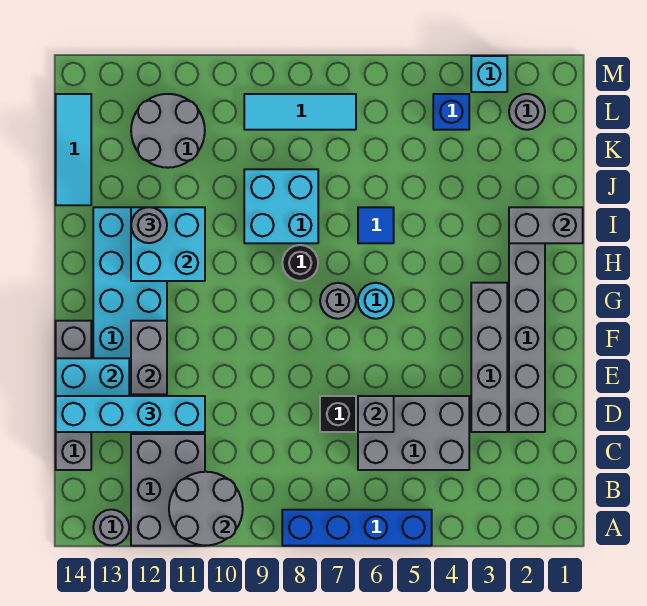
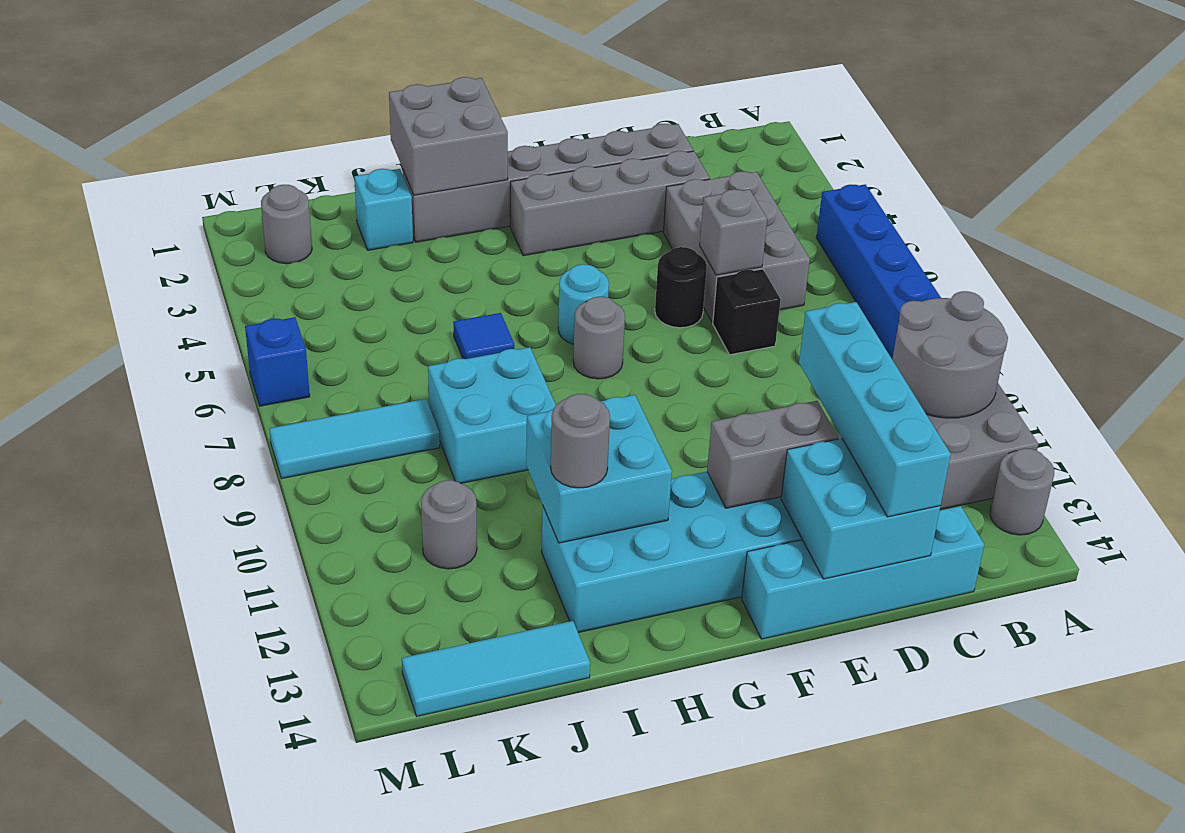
grey 1x4 brick [56,321,91,470] -> cyan 1x4 brick [742,506,984,639]
black 1x1 round brick [282,245,318,281] -> black 1x1 round brick moved to [655,247,707,328]
grey 1x2 brick [509,207,583,243] -> grey 2x2 brick [389,77,508,195]
grey 2x2 round brick [131,94,205,168] -> grey 1x1 round brick [421,480,477,569]
blue 1x1 brick [433,94,469,130] -> blue 1x1 brick moved to [245,317,310,406]
cyan 1x3 tile [244,94,356,130] -> cyan 1x3 tile turned to [269,399,440,479]
cyan 1x1 brick [471,56,507,92] -> cyan 1x1 brick moved to [354,169,413,250]

